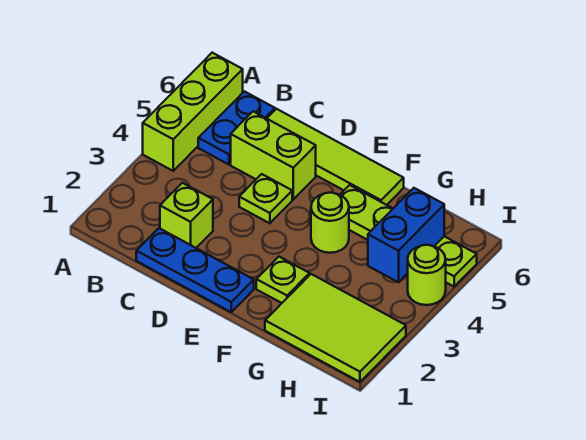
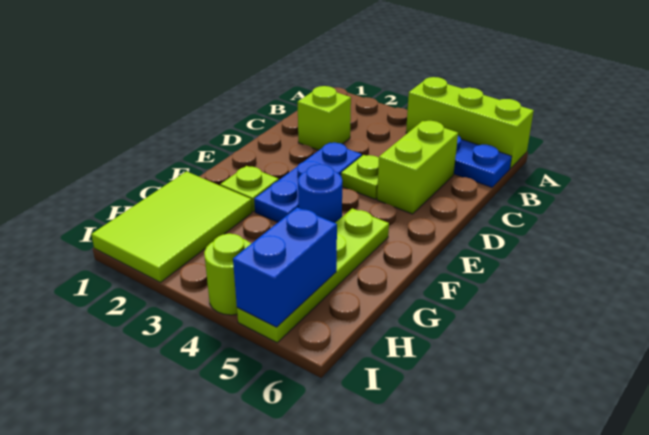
blue 1x3 plate [136,228,254,312] -> blue 1x3 plate moved to [254,142,362,222]
lime 1x4 tile [267,109,404,205] -> none
lime 1x1 round brick [311,193,349,253] -> blue 1x1 round brick [298,164,342,223]
blue 1x2 brick [368,188,444,282] -> blue 1x2 brick turned to [233,207,337,327]

